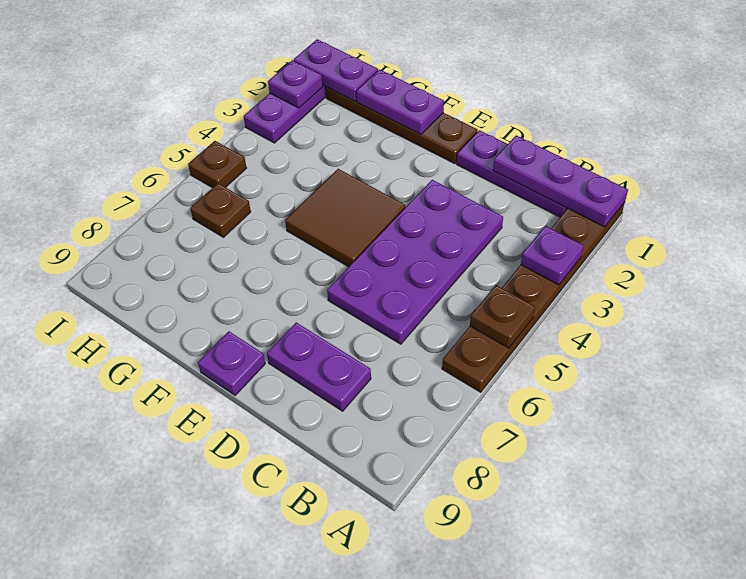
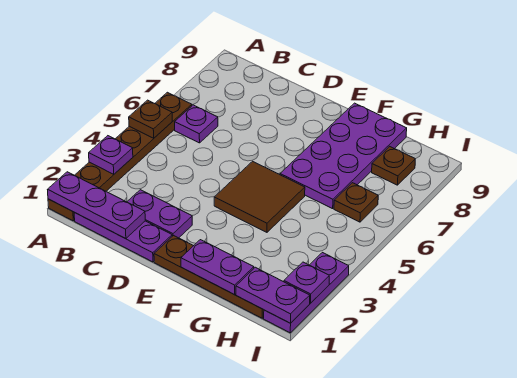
purple 2x4 plate [327,180,503,344] -> purple 2x4 plate moved to [280,103,407,209]
purple 1x2 plate [267,323,371,411] -> purple 1x2 plate moved to [127,190,192,238]
purple 1x1 plate [198,331,265,395] -> purple 1x1 plate moved to [175,105,218,143]
brown 1x1 plate [188,141,246,188] -> brown 1x1 plate moved to [372,146,415,185]

